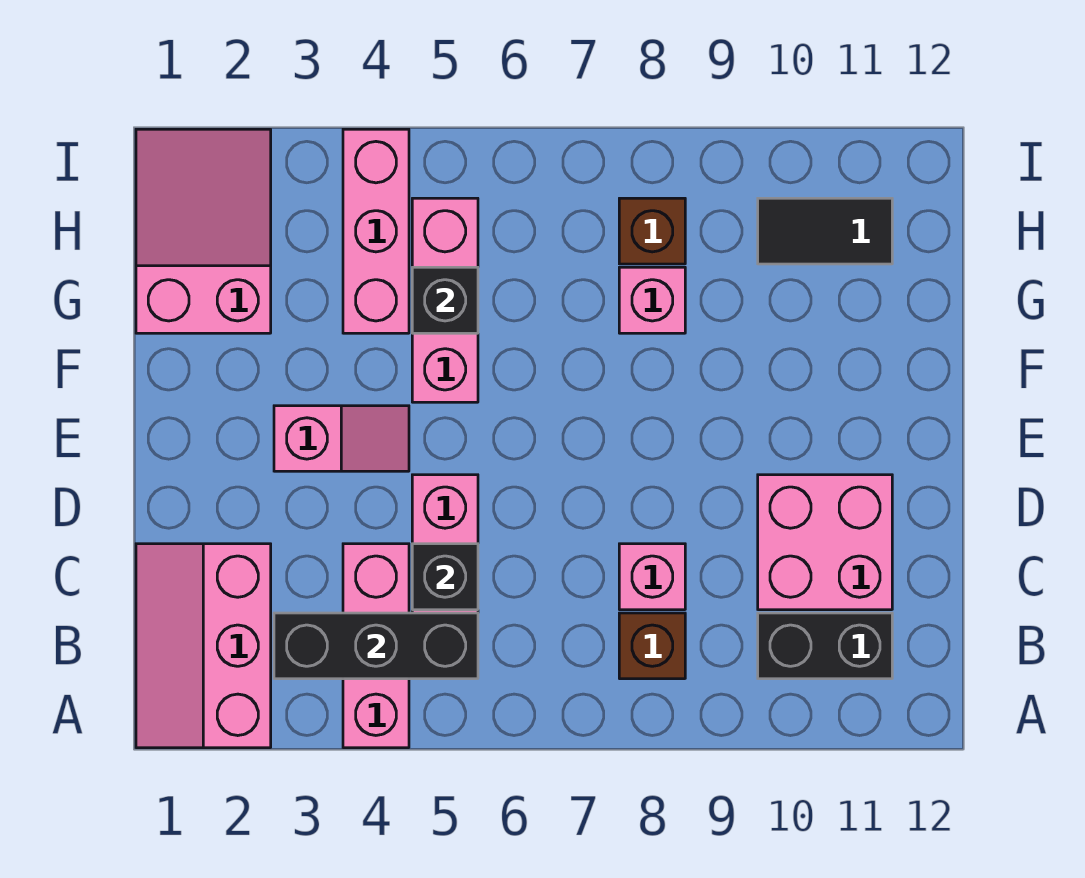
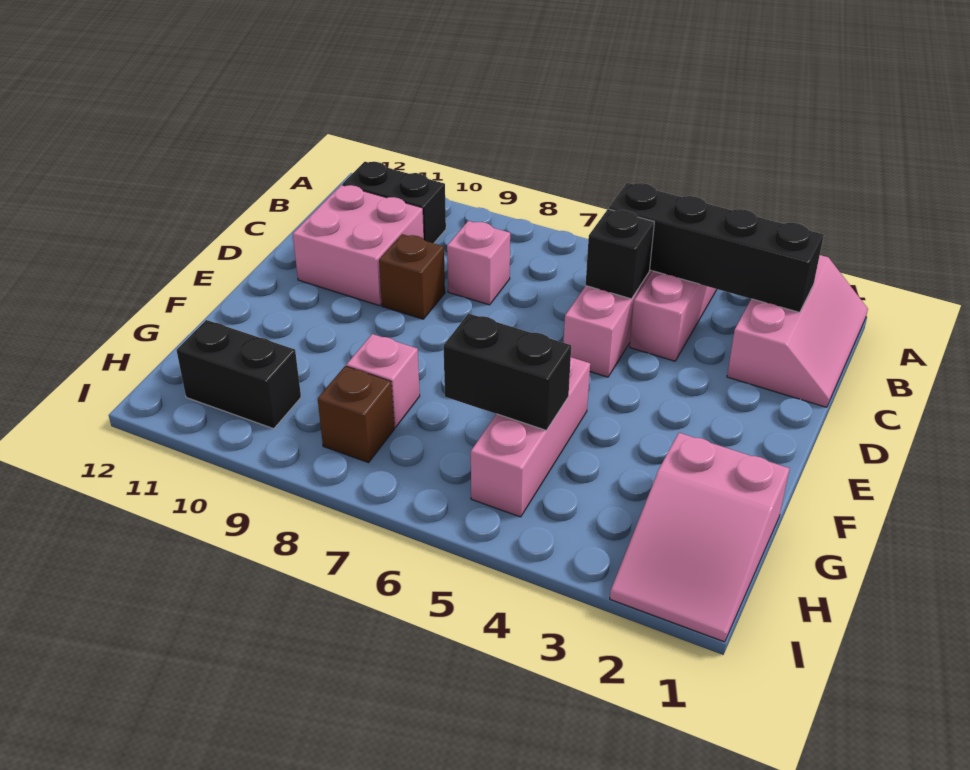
black 1x3 brick [274,613,478,679] -> black 1x4 brick [609,183,824,312]
brown 1x1 brick [619,613,685,679] -> brown 1x1 brick moved to [379,234,445,319]
pink 1x2 slope [274,406,409,471] -> none
pink 1x3 brick [343,129,409,333] -> none
black 1x1 brick [412,267,478,333] -> black 1x2 brick [443,314,571,430]
black 1x2 tile [758,198,892,264] -> black 1x2 brick [177,320,301,429]

